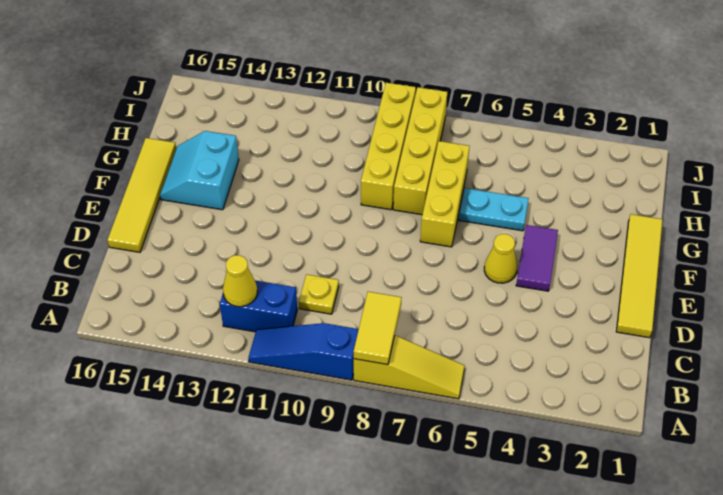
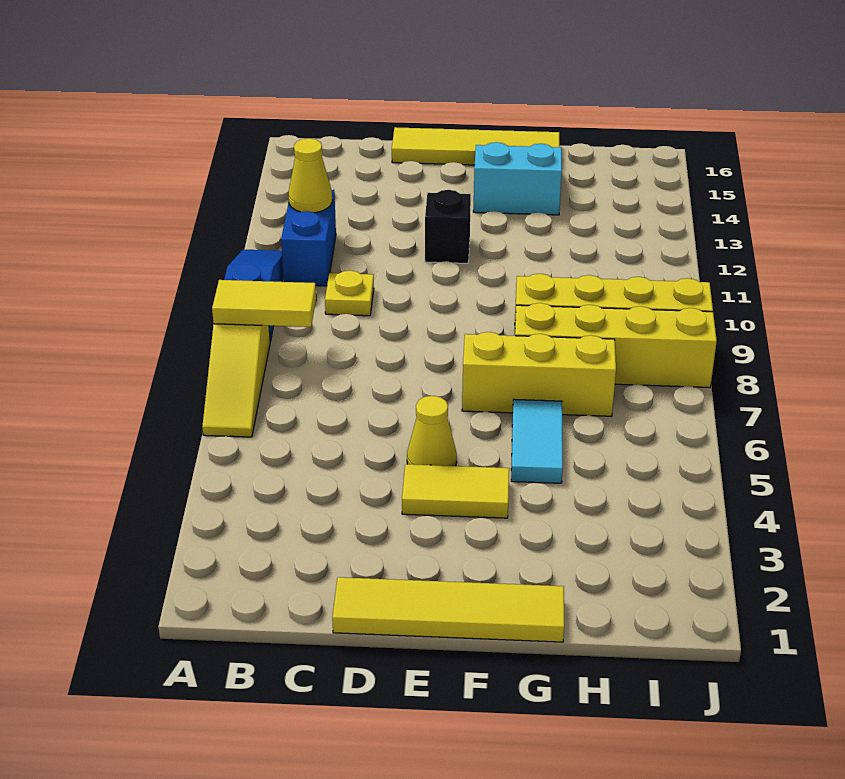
purple 1x2 tile [516,225,558,291] -> yellow 1x2 tile [402,464,509,518]
none -> black 1x1 brick [425,190,471,263]
cyan 1x2 plate [459,188,529,231] -> cyan 1x2 tile [511,399,563,483]

